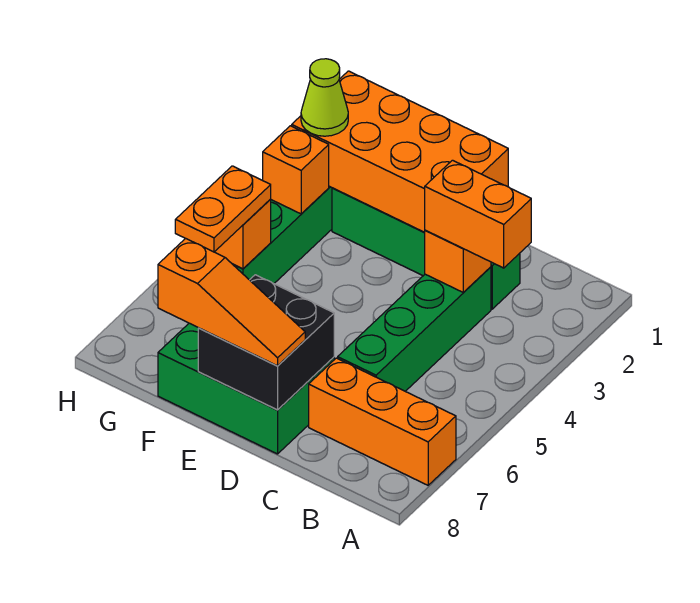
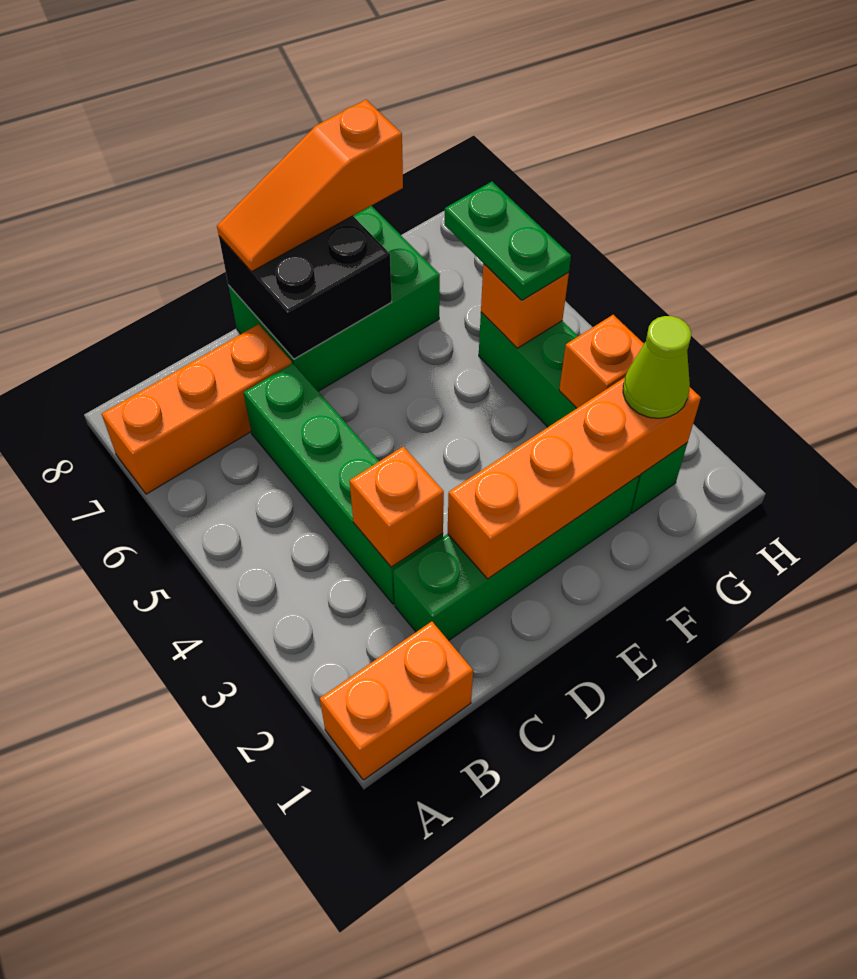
orange 1x2 brick [425,160,531,268] -> orange 1x2 brick moved to [320,622,473,780]
orange 2x4 brick [292,71,508,232] -> orange 1x4 brick [448,377,701,579]
orange 1x2 plate [175,166,271,252] -> green 1x2 plate [445,182,571,300]

